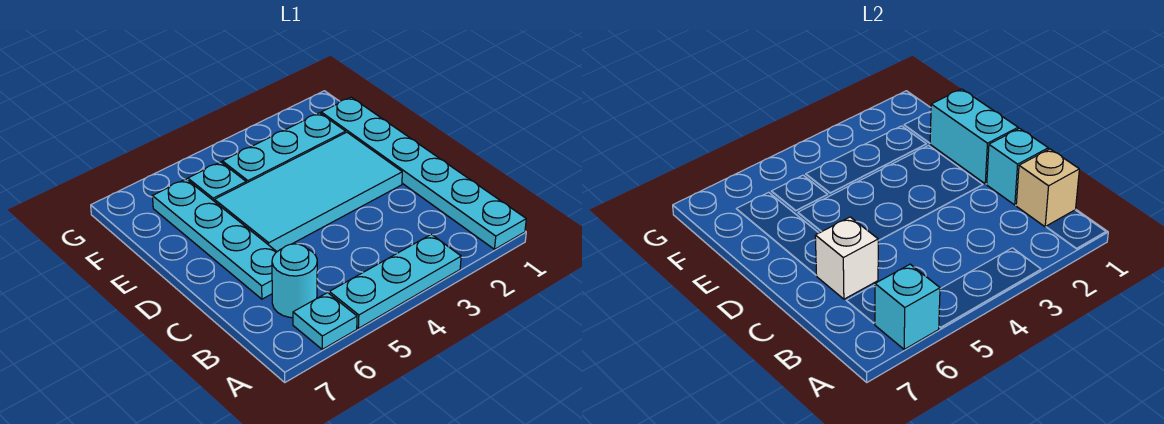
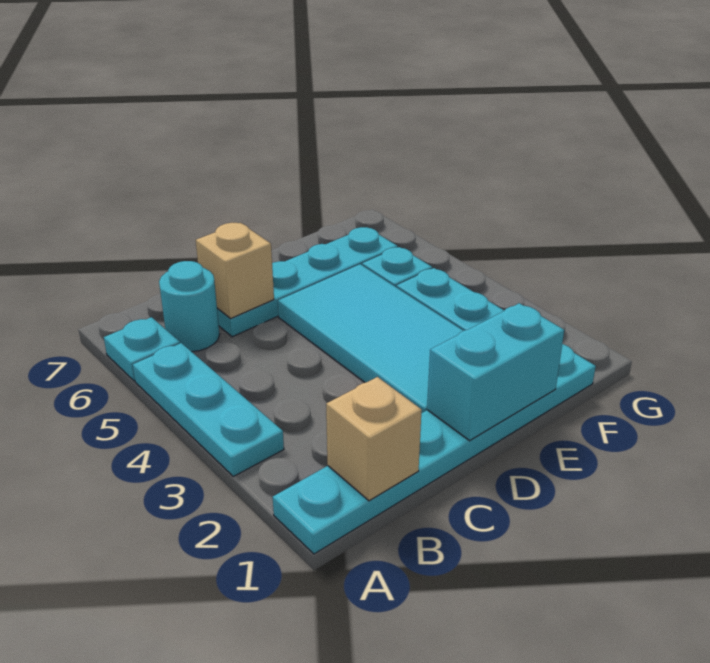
cyan 1x1 brick [875,264,940,349] -> none
cyan 1x1 brick [987,128,1048,205] -> none
white 1x1 brick [815,217,878,299] -> tan 1x1 brick [196,223,274,318]

